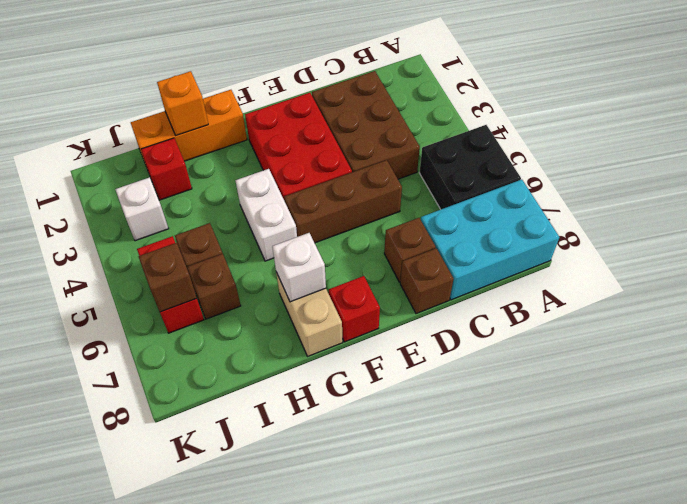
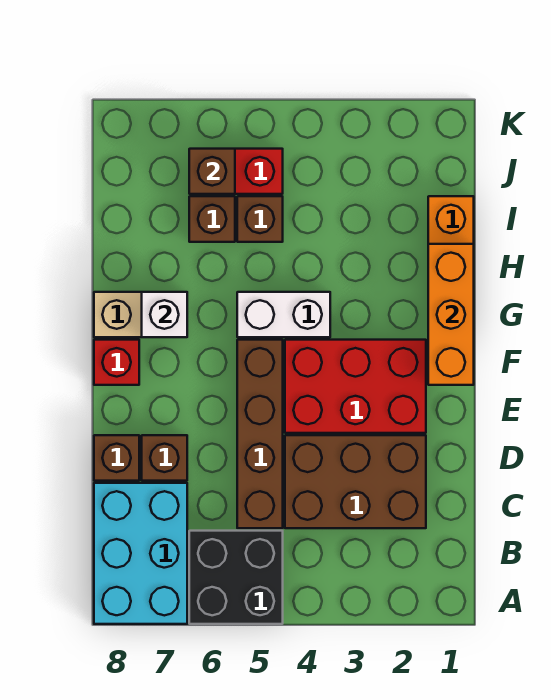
brown 1x3 brick [284,160,402,243] -> brown 1x4 brick [237,340,283,528]
orange 1x1 brick [157,71,208,135] -> orange 1x3 brick [428,244,474,385]
red 1x1 brick [141,138,192,200] -> none
white 1x1 brick [115,177,169,241] -> none

